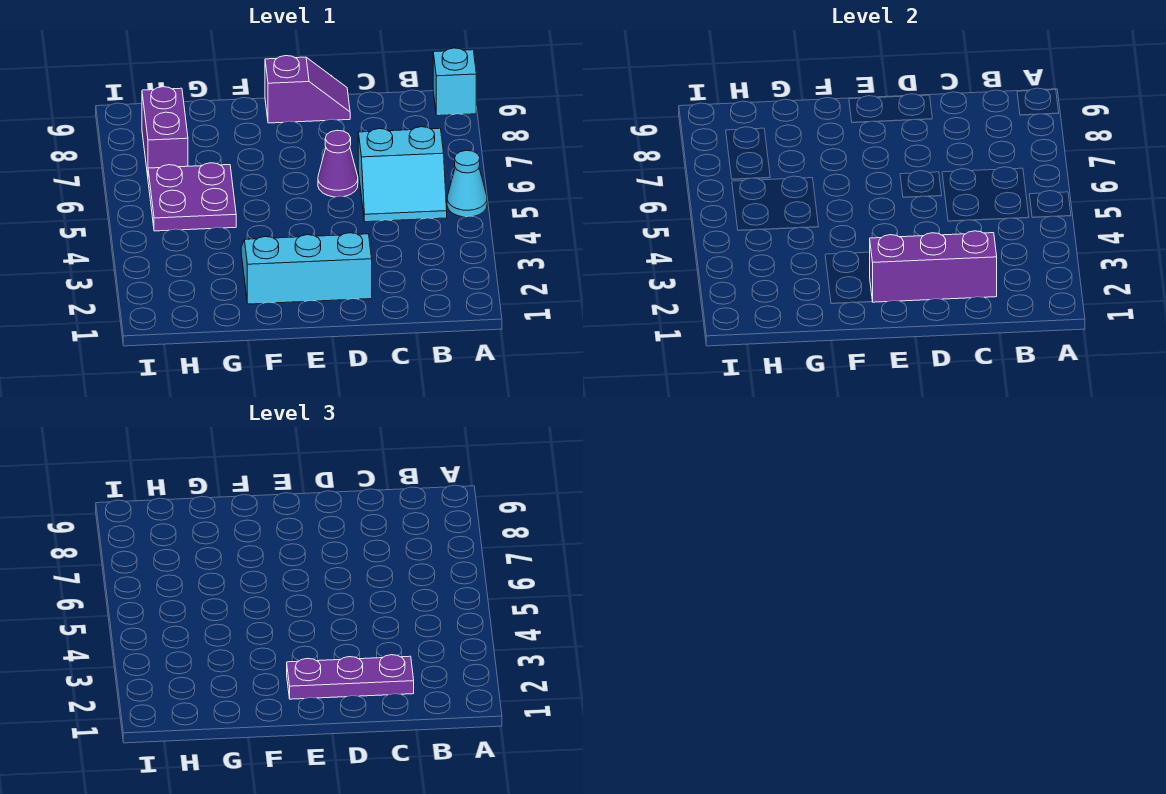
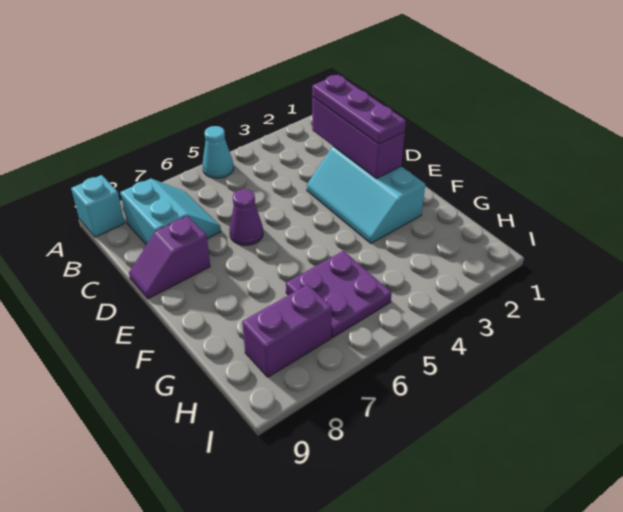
cyan 2x2 slope [358,127,447,222] -> cyan 2x2 slope moved to [120,179,221,245]
purple 1x2 slope [265,56,350,123] -> purple 1x2 slope turned to [129,216,210,299]

